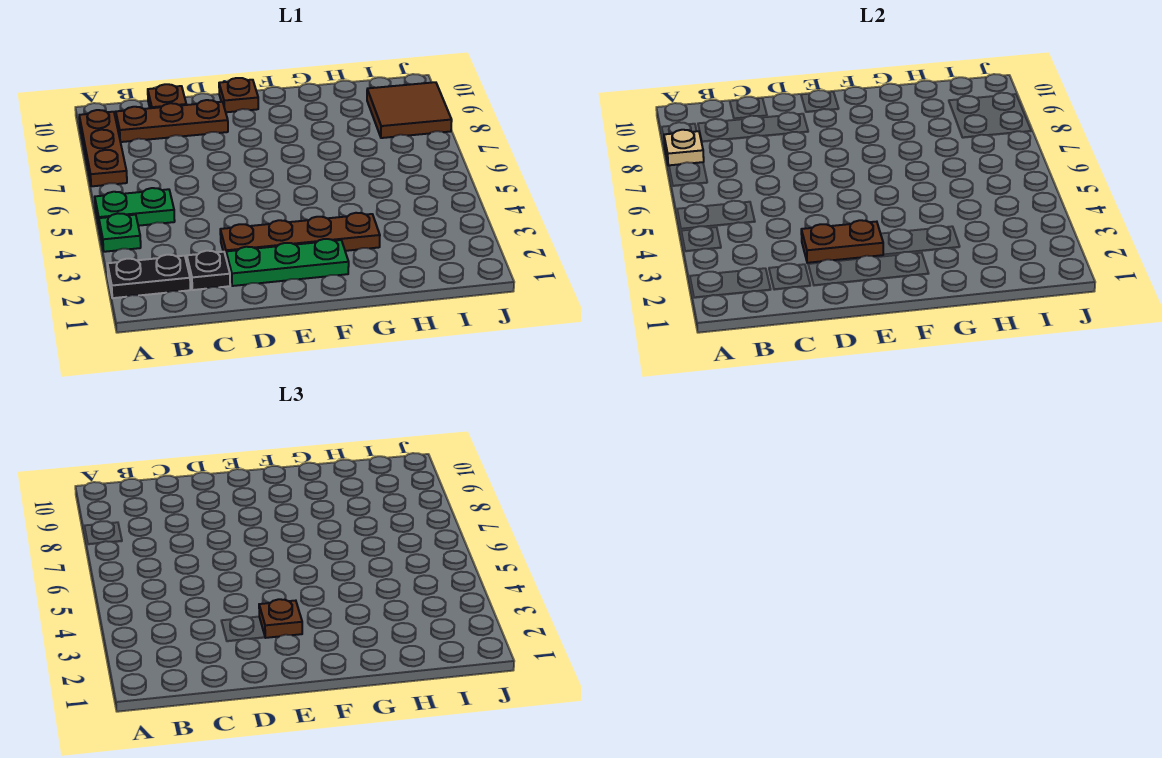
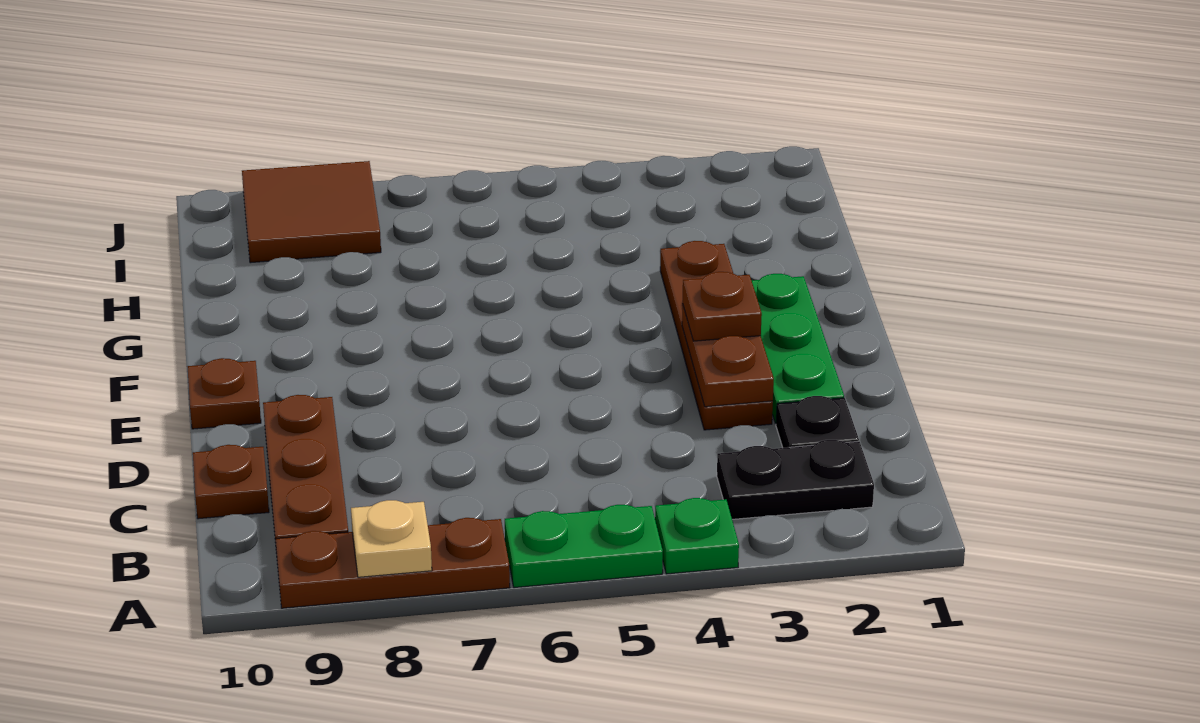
black 1x2 plate [108,255,190,298] -> black 1x2 plate turned to [717,440,874,519]
green 1x2 plate [95,188,175,226] -> green 1x2 plate turned to [505,505,663,588]

